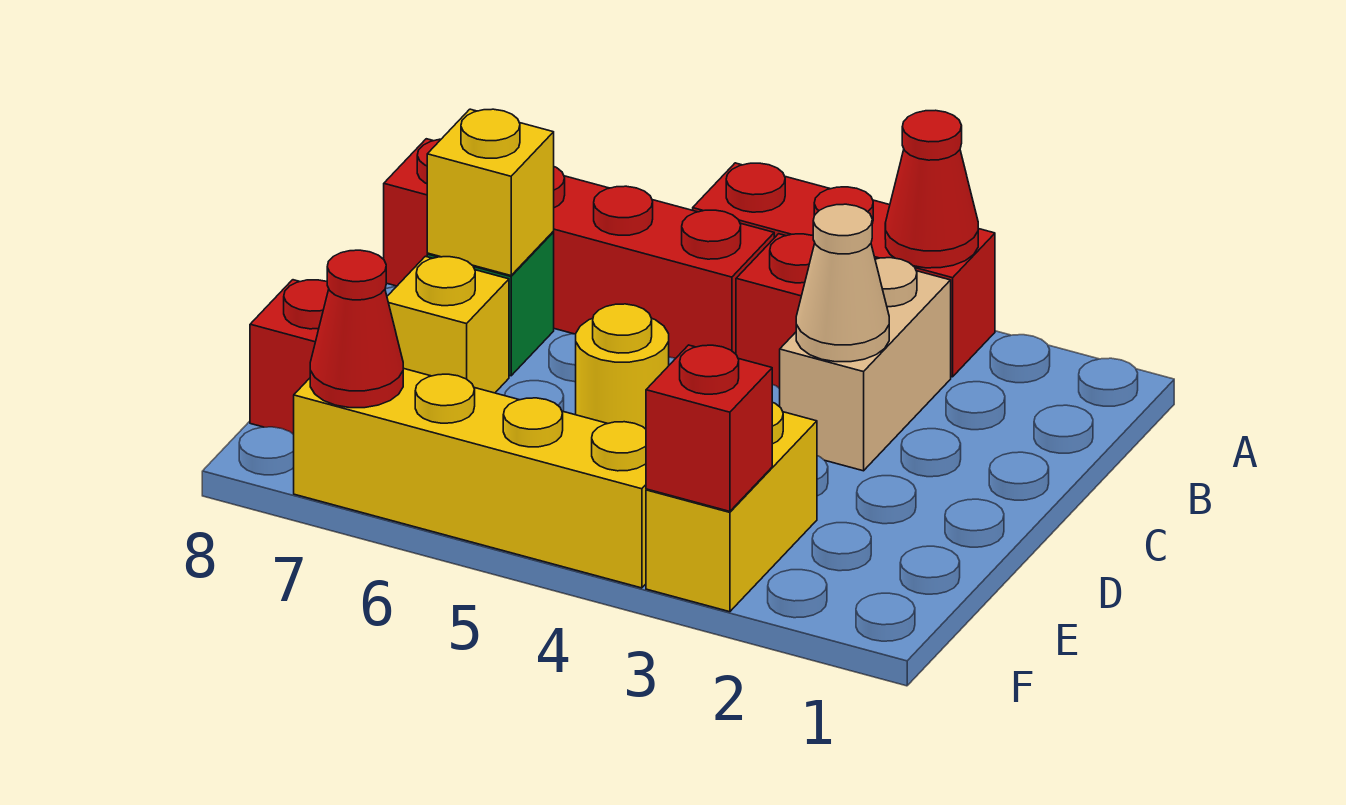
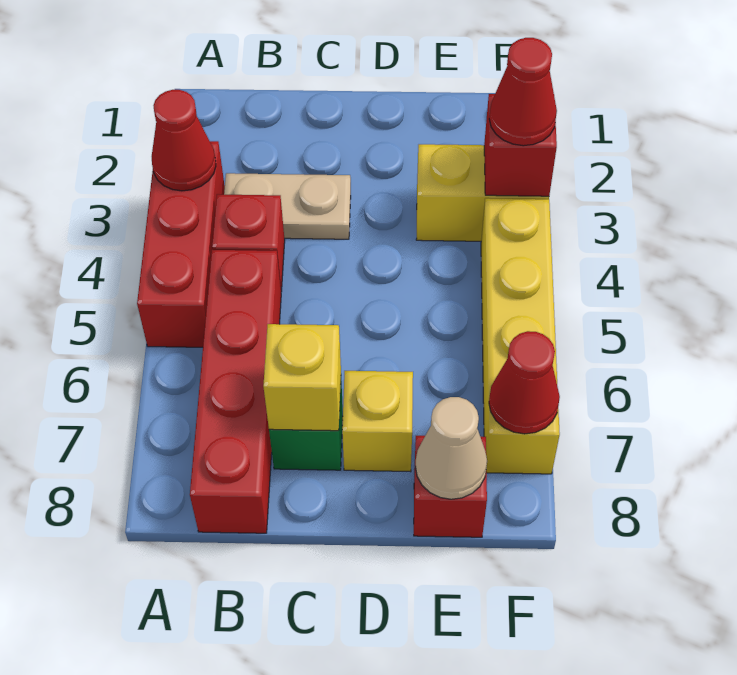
tan 1x2 brick [780,258,951,471] -> tan 1x2 plate [224,173,351,239]
tan 1x1 cone [796,204,889,362] -> tan 1x1 cone moved to [415,397,487,499]
yellow 1x1 round brick [576,304,669,429] -> none
none -> red 1x1 cone [489,38,557,146]

